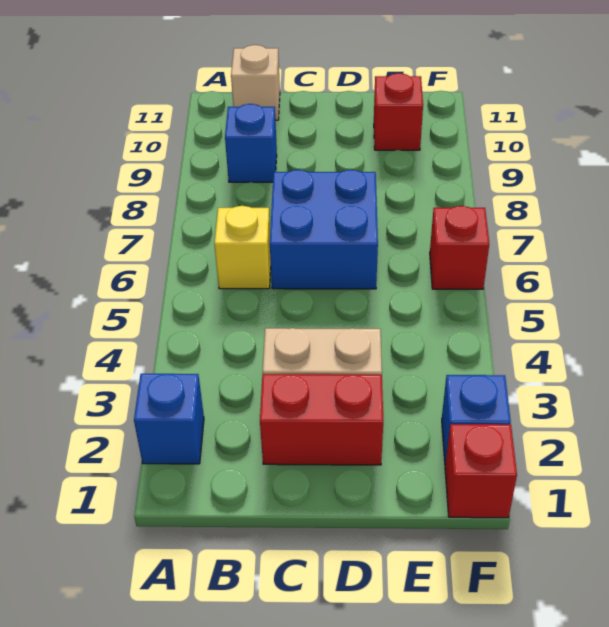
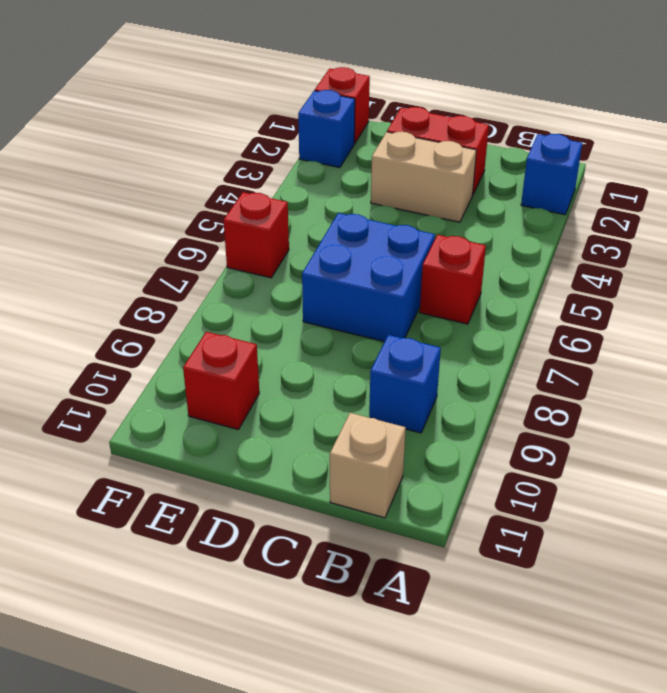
yellow 1x1 brick [214,206,271,289] -> red 1x1 brick [420,235,486,324]

